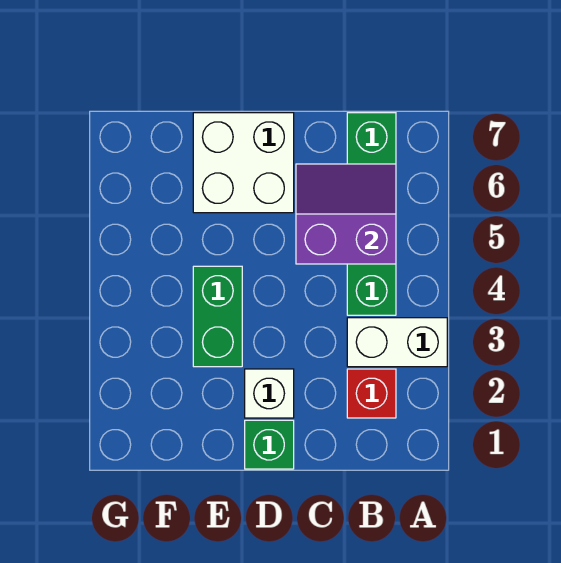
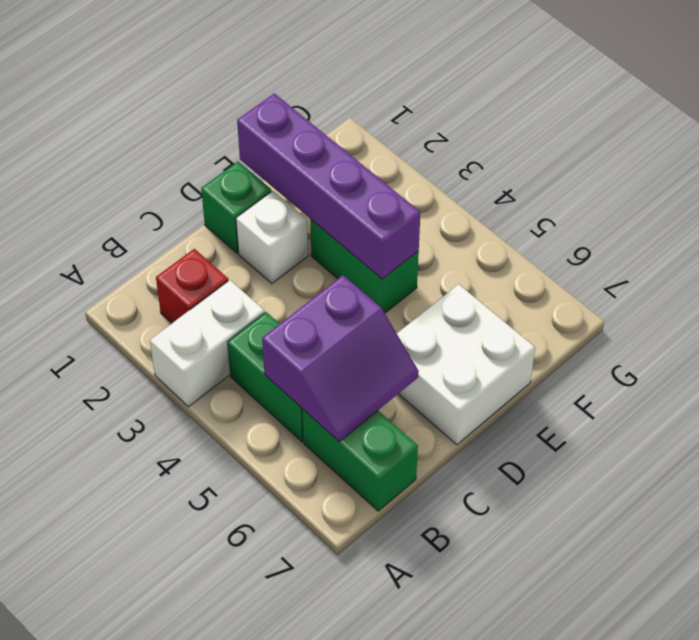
none -> purple 1x4 brick [237,93,421,279]

